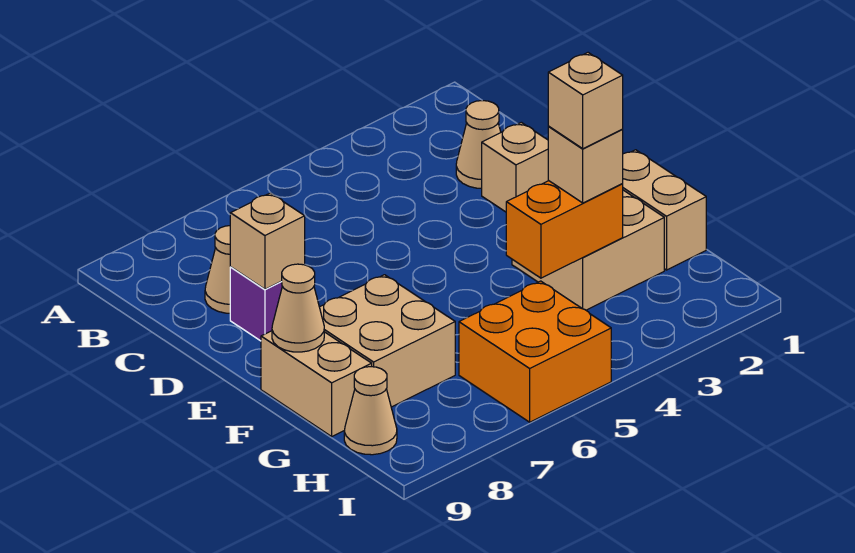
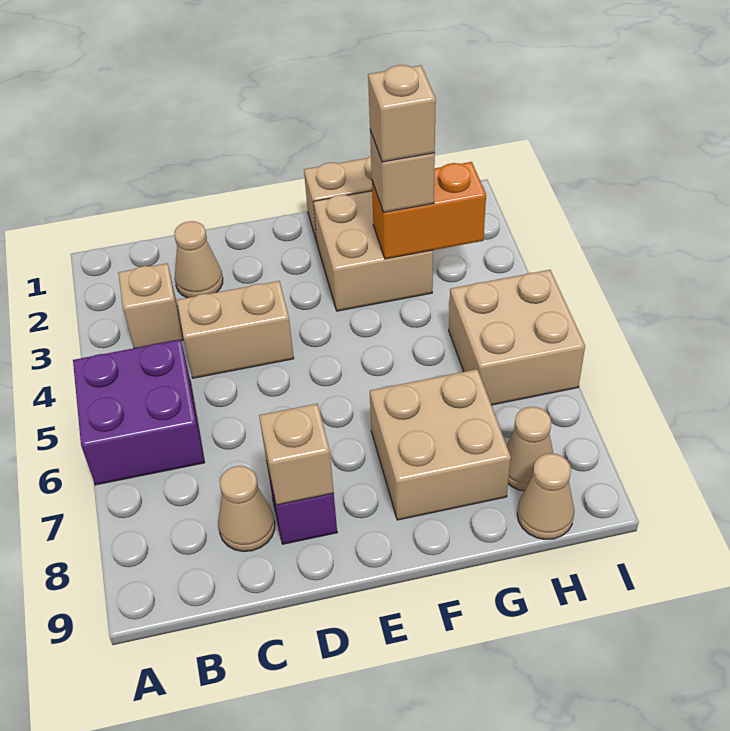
none -> purple 2x2 brick [73,340,205,485]
tan 1x1 brick [482,122,549,212] -> tan 1x1 brick moved to [118,263,183,348]
tan 1x2 brick [261,331,372,436] -> tan 1x2 brick moved to [177,281,294,378]
tan 1x1 cone [272,264,324,352] -> tan 1x1 cone moved to [507,407,553,491]
orange 1x2 brick [506,181,623,278] -> orange 1x2 brick turned to [372,162,486,259]
orange 2x2 brick [459,281,611,422] -> tan 2x2 brick [449,270,585,405]

